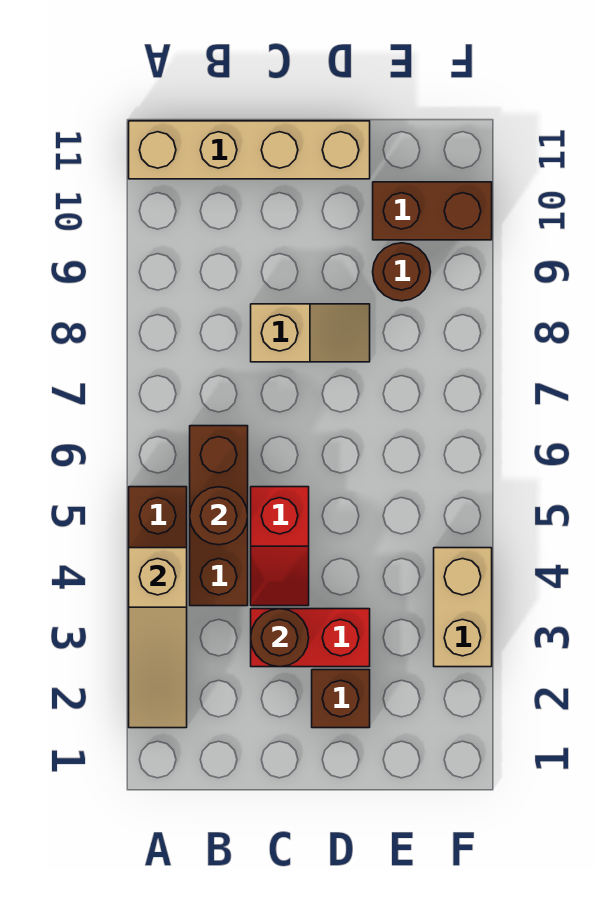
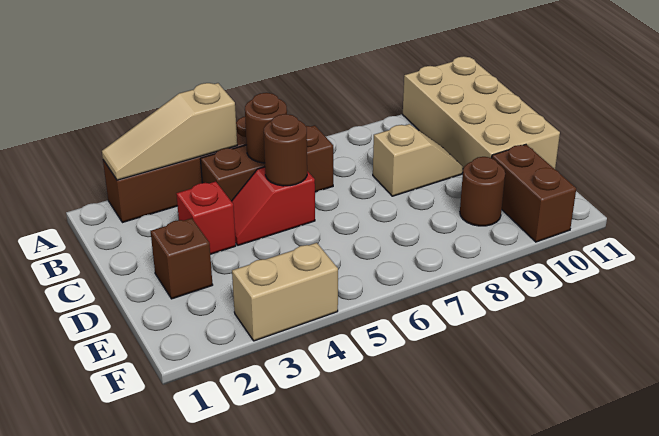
tan 1x4 brick [129,121,370,179] -> tan 2x4 brick [403,56,560,169]
red 1x2 brick [251,609,370,667] -> red 1x1 brick [176,181,236,254]
brown 1x1 round brick [251,609,309,667] -> brown 1x1 round brick moved to [264,114,307,186]
tan 1x2 slope [251,304,370,362] -> tan 1x2 slope turned to [373,124,463,196]

